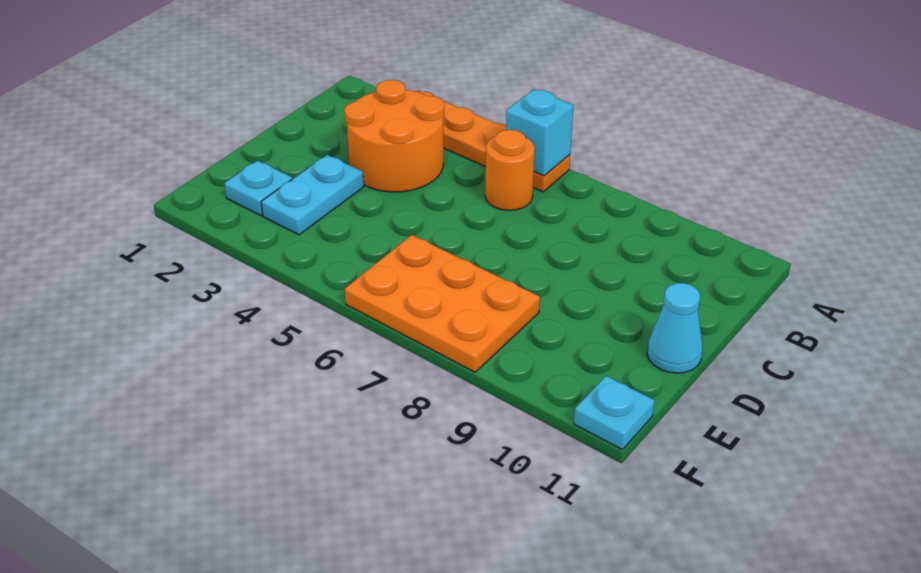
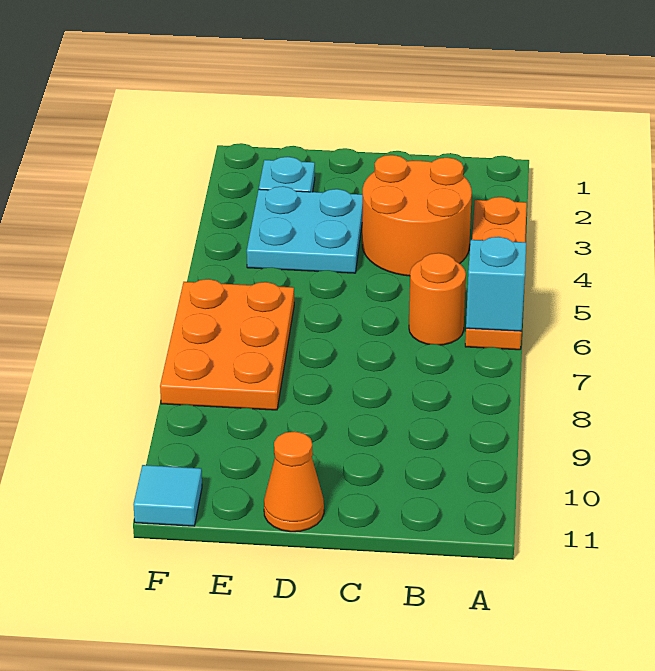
cyan 1x2 plate [261,155,364,235] -> cyan 2x2 plate [247,186,363,273]
cyan 1x1 cone [647,283,703,373] -> orange 1x1 cone [264,431,324,532]
cyan 1x1 plate [574,376,655,450] -> cyan 1x1 tile [133,465,202,526]

